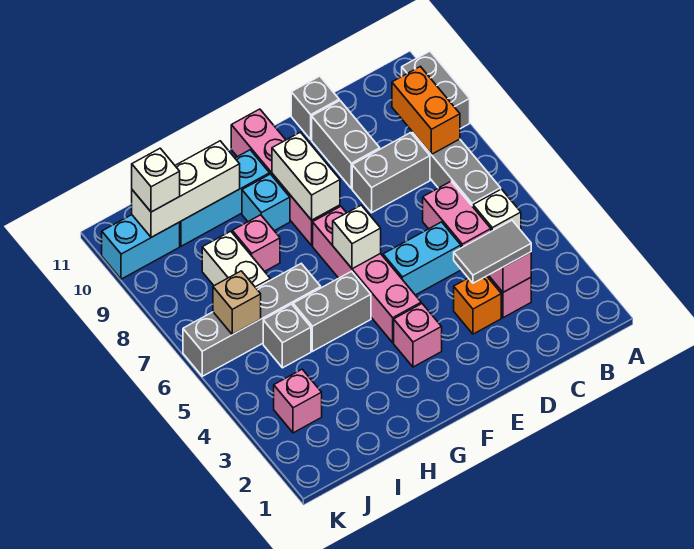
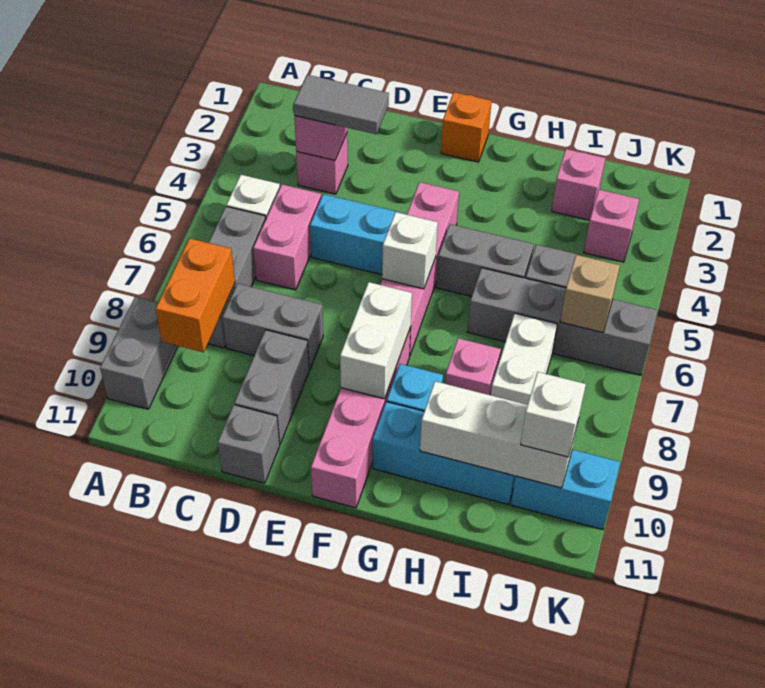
orange 1x1 brick [454,276,501,334] -> orange 1x1 brick moved to [441,92,492,162]
pink 1x1 brick [394,304,442,367] -> pink 1x1 brick moved to [552,149,605,220]

